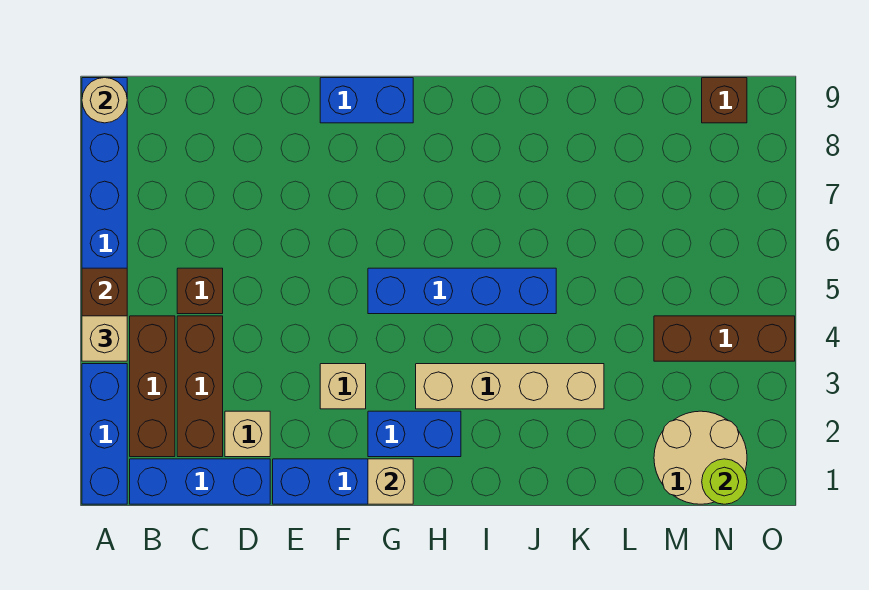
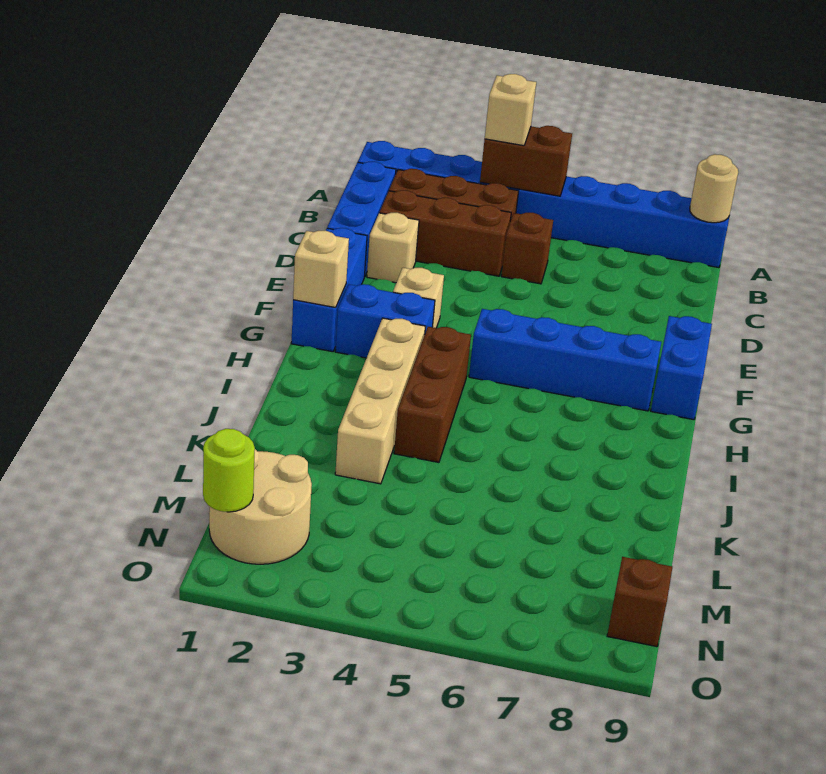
blue 1x2 brick [368,411,461,457] -> blue 1x2 brick turned to [335,284,435,358]
blue 1x4 brick [368,268,556,314] -> blue 1x4 brick turned to [469,309,661,411]
brown 1x3 brick [654,316,795,361] -> brown 1x3 brick moved to [394,327,471,462]

